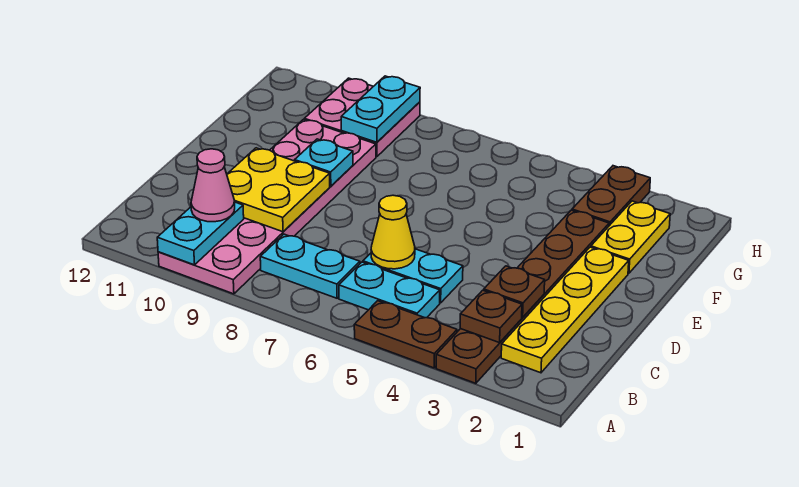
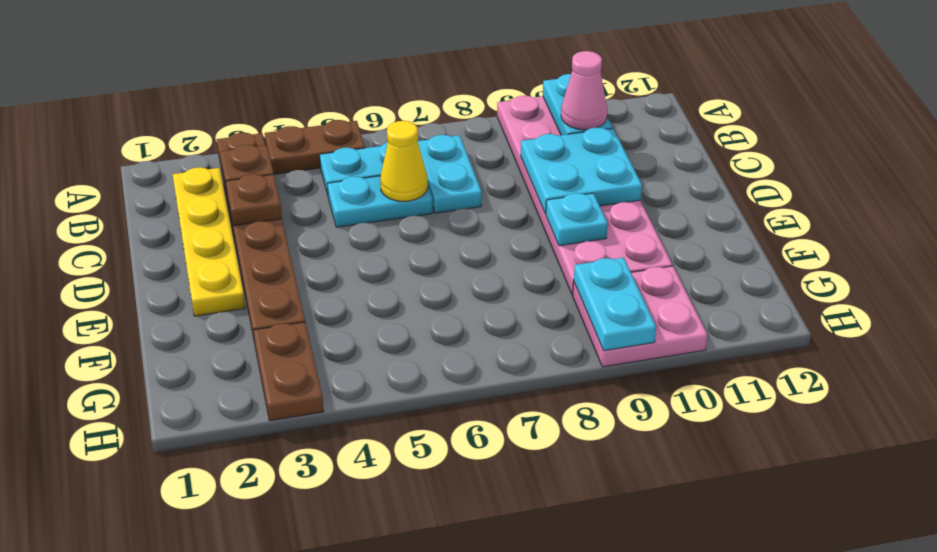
cyan 1x2 plate [260,234,360,298] -> cyan 1x2 plate turned to [417,135,481,213]
yellow 2x2 plate [227,148,330,232] -> cyan 2x2 plate [521,127,642,214]
yellow 1x2 plate [591,201,670,273] -> none

